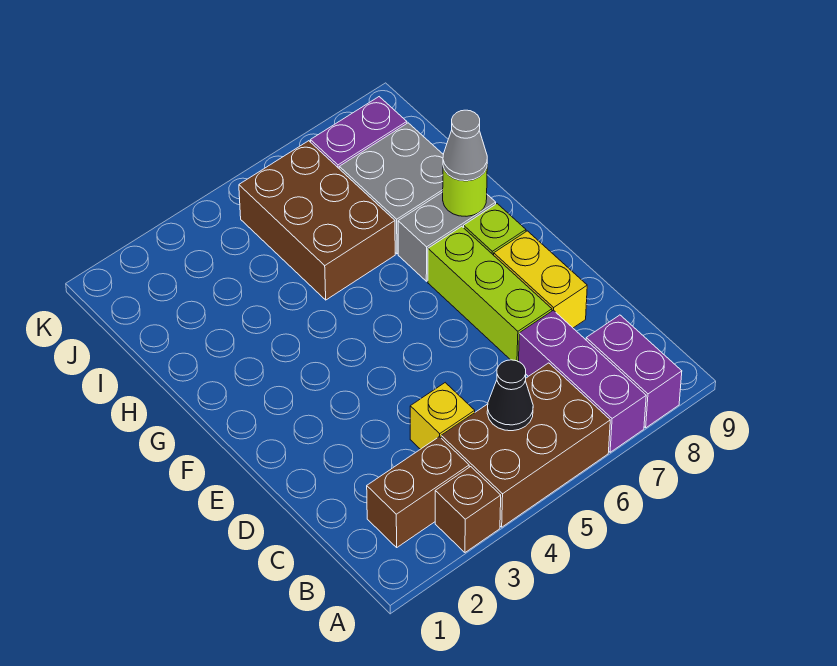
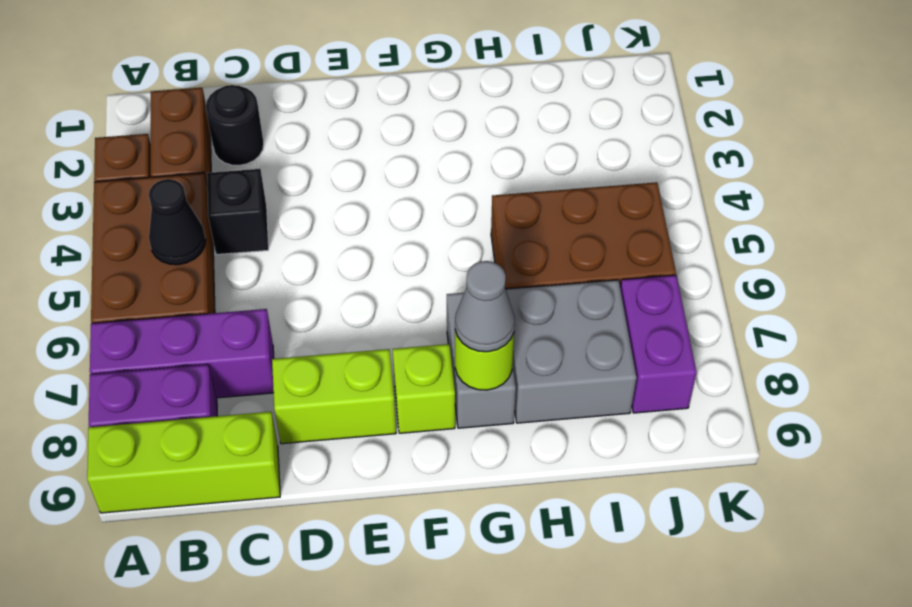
none -> black 1x1 round brick [206,85,264,166]
yellow 1x1 brick [410,383,475,449] -> black 1x1 brick [207,169,269,255]
lime 1x3 brick [428,227,552,362] -> lime 1x3 brick moved to [87,412,280,513]
yellow 1x2 brick [494,231,587,328] -> lime 1x2 brick [272,349,396,444]

